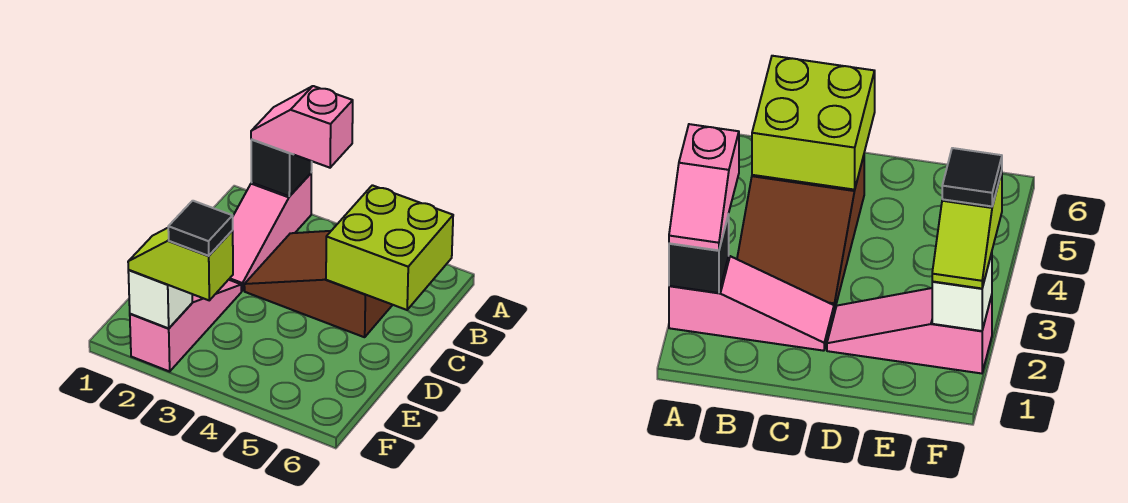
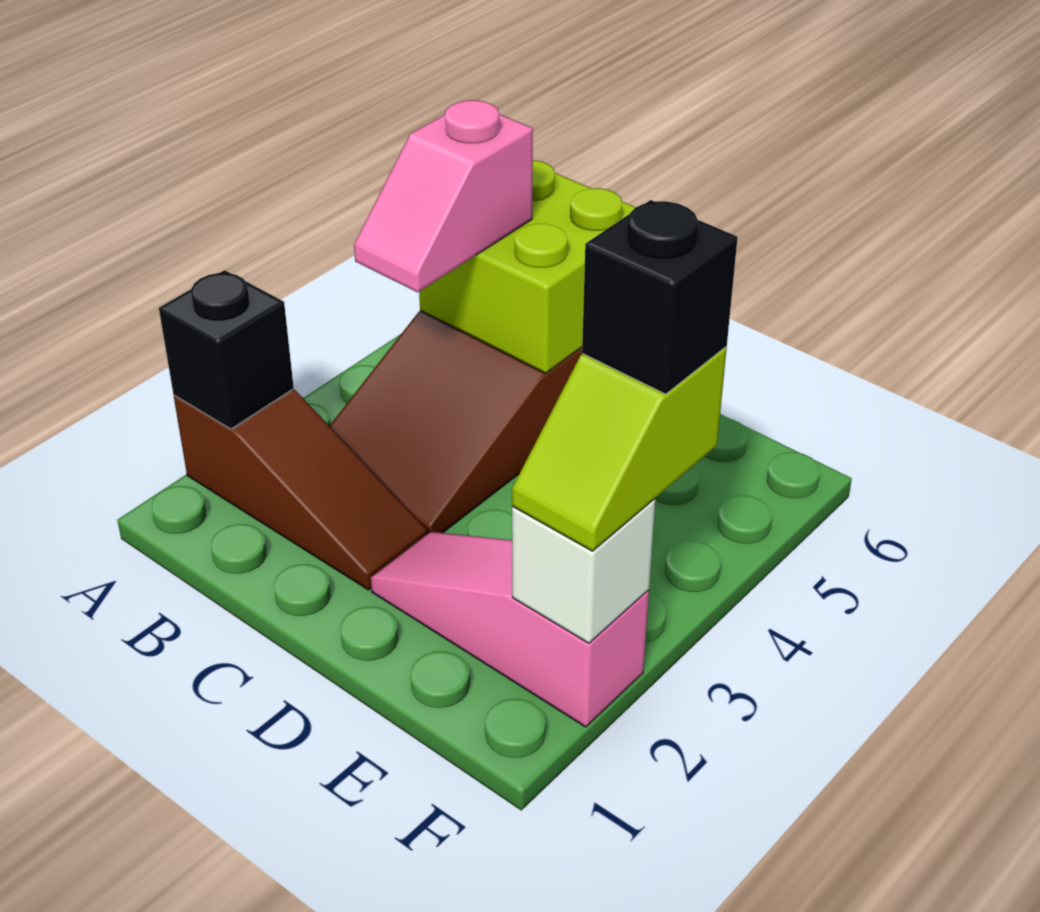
pink 1x3 slope [229,174,311,291] -> brown 1x3 slope [174,389,428,590]
pink 1x2 slope [251,86,353,168] -> pink 1x2 slope moved to [354,100,533,292]
black 1x1 tile [168,201,233,256] -> black 1x1 brick [582,200,738,394]

